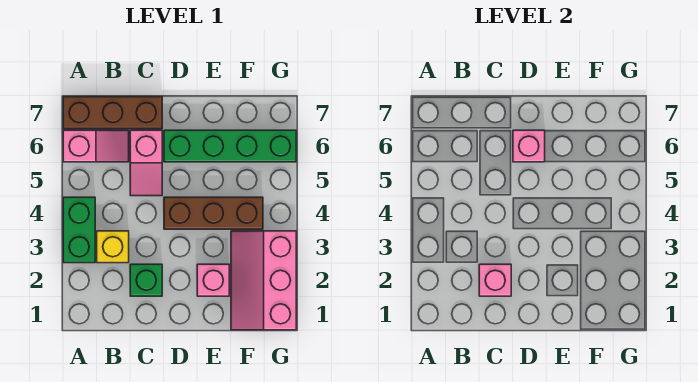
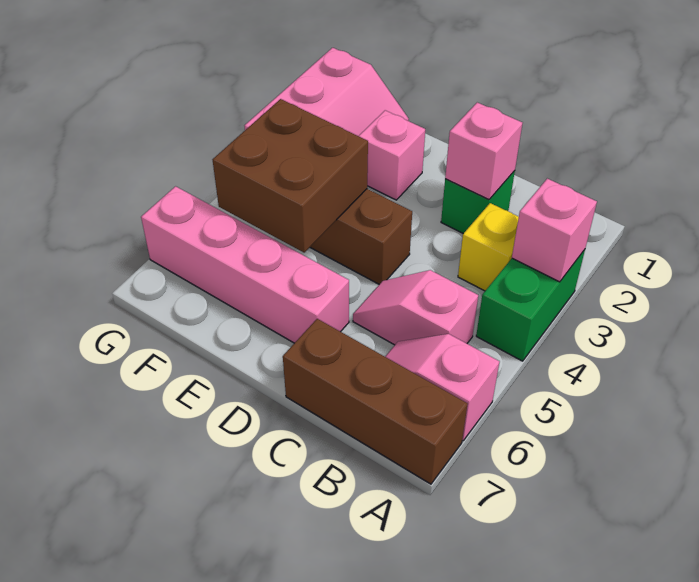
pink 1x2 slope [130,130,162,196] -> pink 1x2 slope turned to [353,270,478,345]
green 1x4 brick [164,130,296,162] -> pink 1x4 brick [141,186,349,343]
pink 1x1 brick [513,130,545,162] -> pink 1x1 brick moved to [512,179,597,282]
none -> brown 2x2 brick [213,99,368,252]

